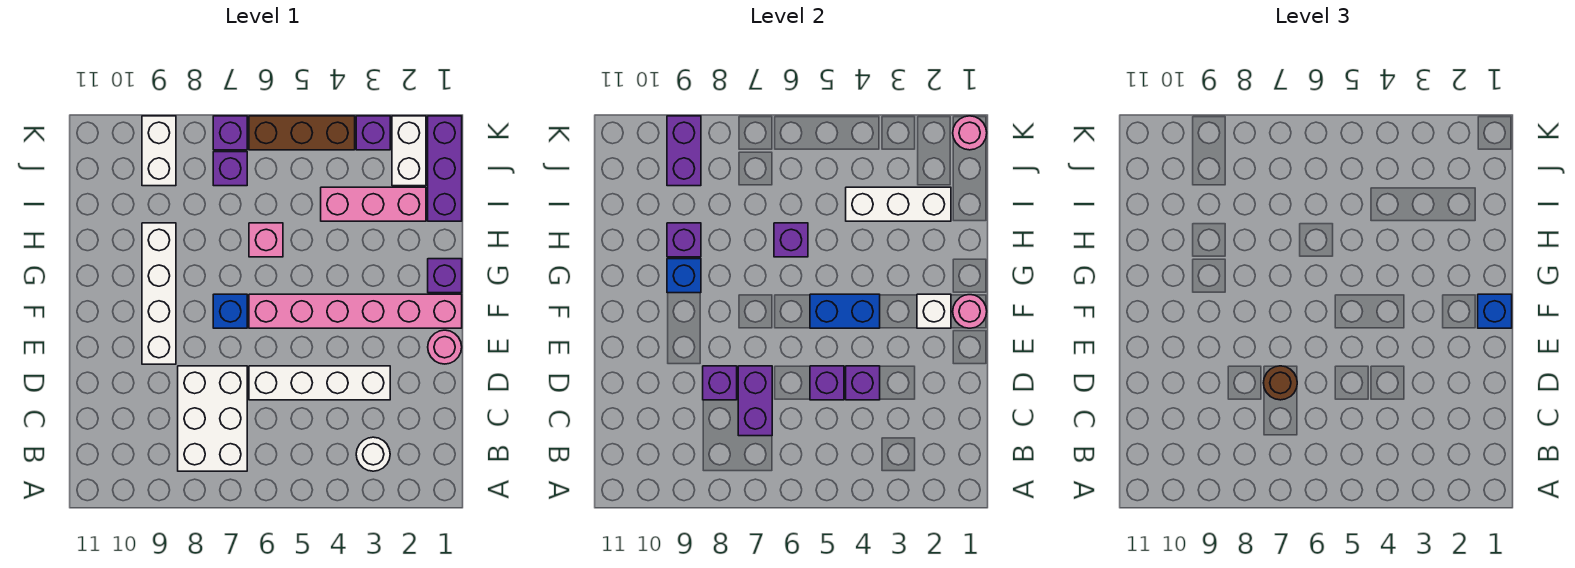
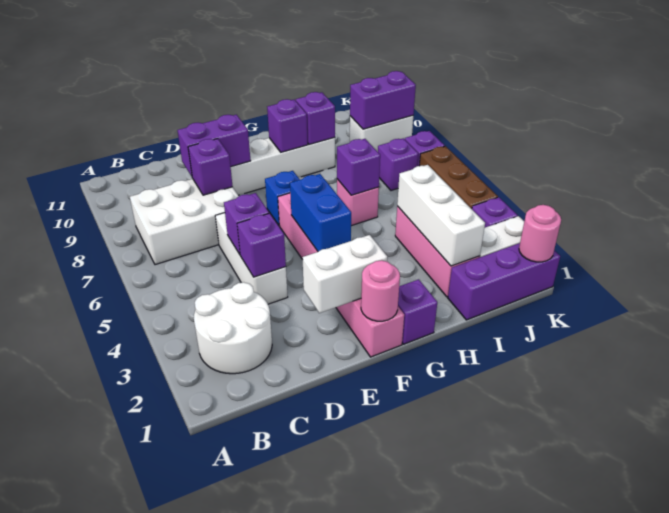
white 1x1 round brick [356,437,390,471] -> white 2x2 round brick [194,282,272,374]
purple 1x2 brick [738,366,772,436] -> purple 1x2 brick moved to [177,115,251,177]
white 1x4 brick [249,366,390,400] -> white 1x3 brick [215,213,288,304]
brown 1x1 round brick [1263,366,1297,400] -> none
pink 1x1 round brick [428,330,462,364] -> none
blue 1x1 brick [1478,294,1512,328] -> none
white 1x1 brick [917,294,951,328] -> white 1x2 brick [302,235,387,313]
blue 1x1 brick [667,259,701,293] -> purple 1x1 brick [267,99,308,152]

